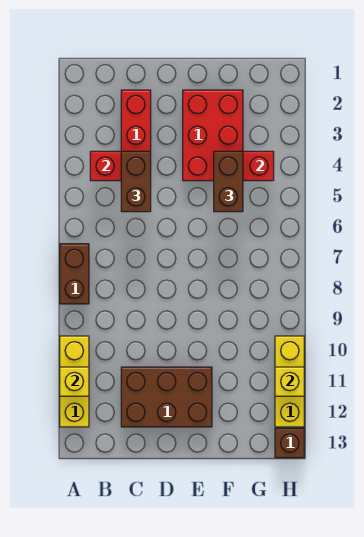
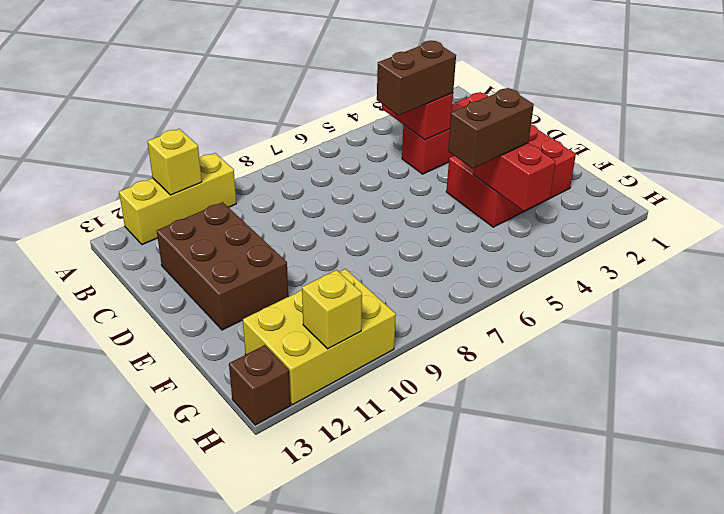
brown 1x2 brick [60,244,89,304] -> none
yellow 1x3 brick [275,336,304,427] -> yellow 2x3 brick [243,269,396,405]

